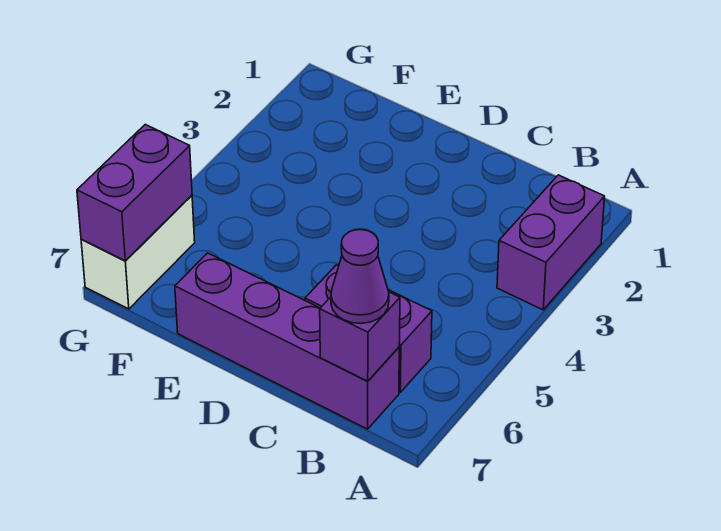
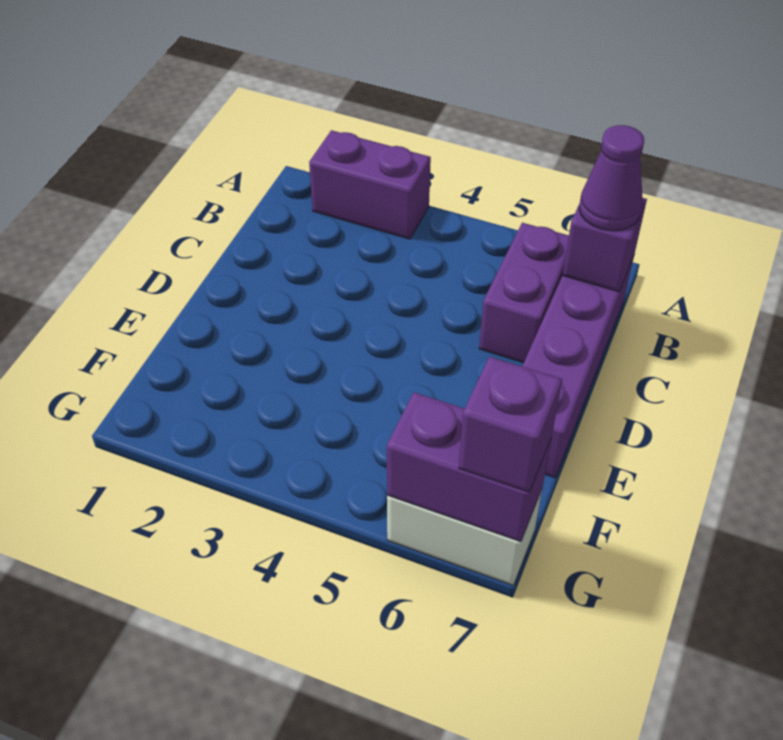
none -> purple 1x1 brick [459,357,562,492]

